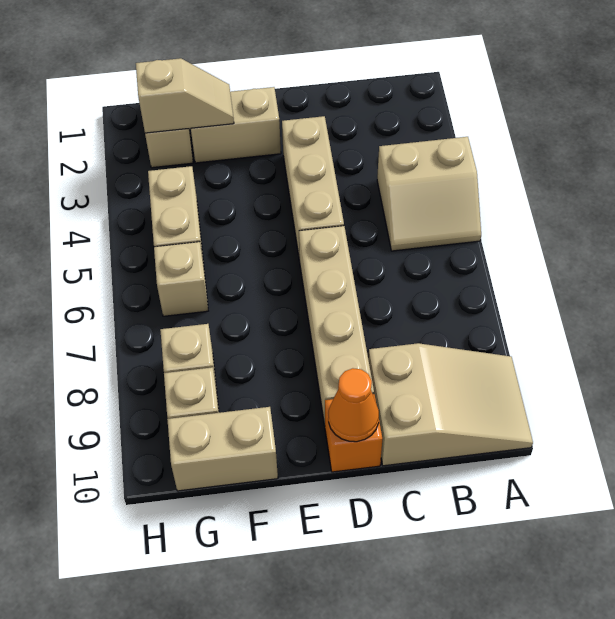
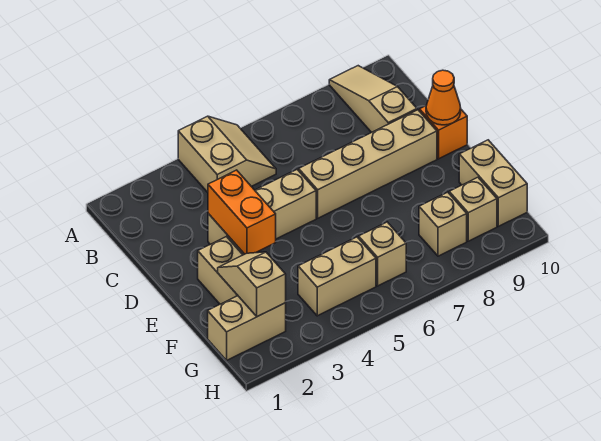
tan 2x3 slope [368,343,533,466] -> tan 1x3 slope [329,66,417,132]
none -> orange 1x2 brick [208,170,276,254]

